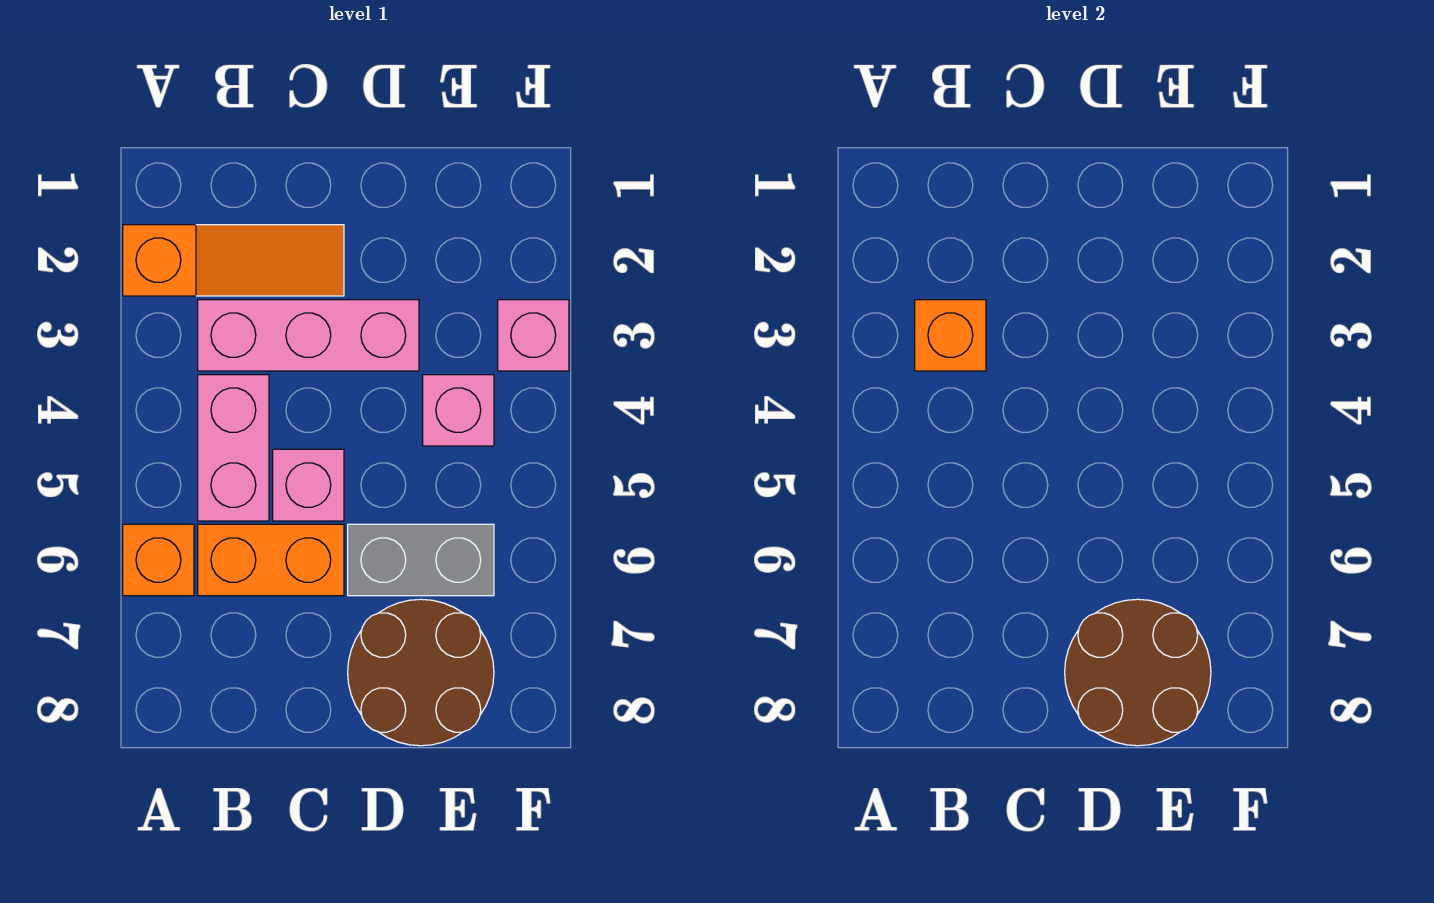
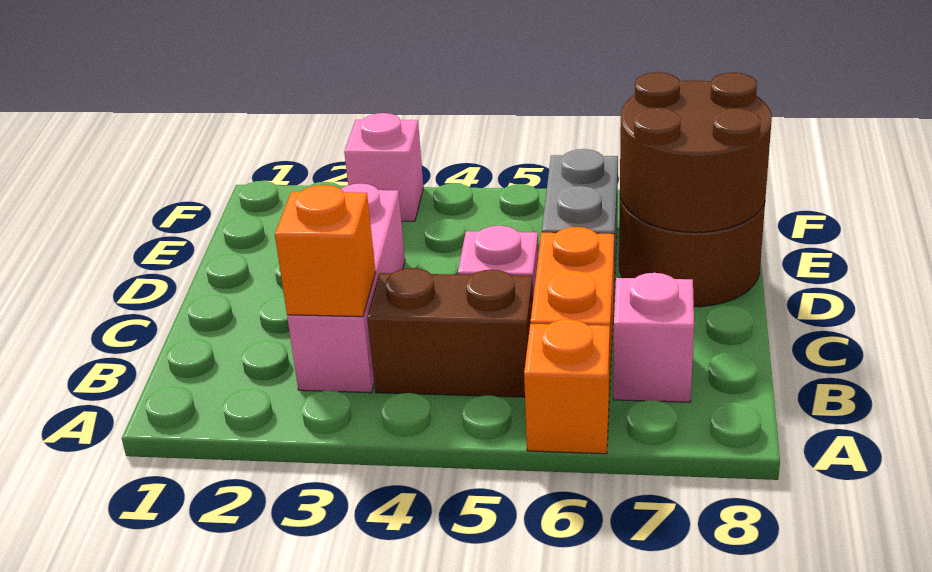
orange 1x3 slope [123,225,344,296] -> none
pink 1x2 brick [198,375,269,521] -> brown 1x2 brick [367,268,533,397]
pink 1x1 brick [423,375,494,446] -> pink 1x1 brick moved to [613,273,694,402]

